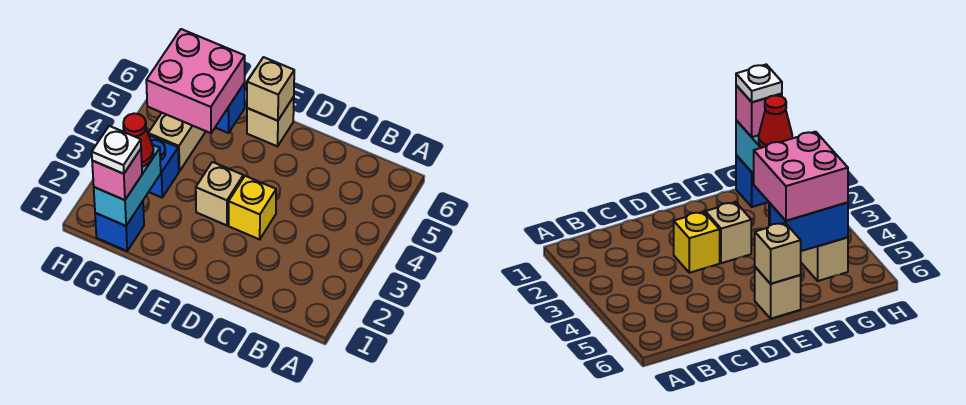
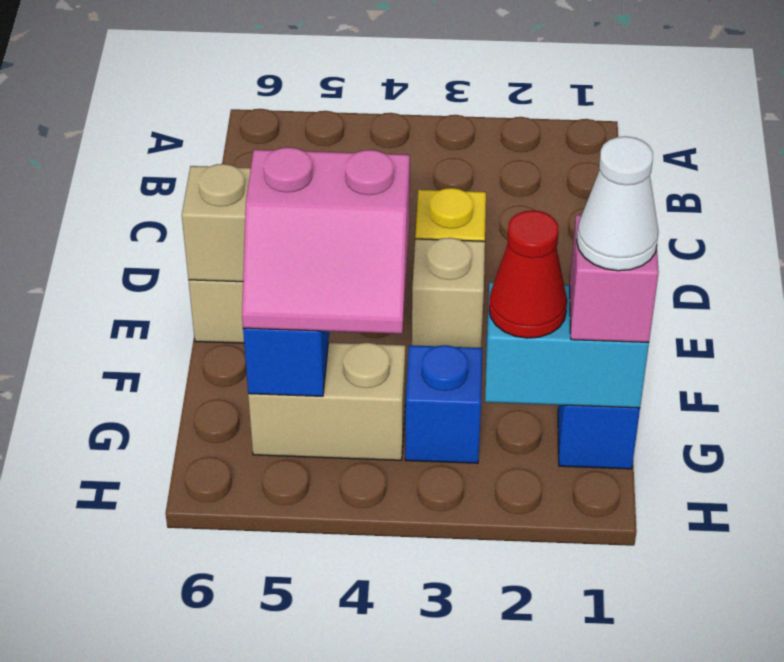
pink 2x2 brick [146,29,245,133] -> pink 2x2 slope [242,147,410,334]
white 1x1 plate [92,126,141,174] -> white 1x1 cone [577,136,659,271]

